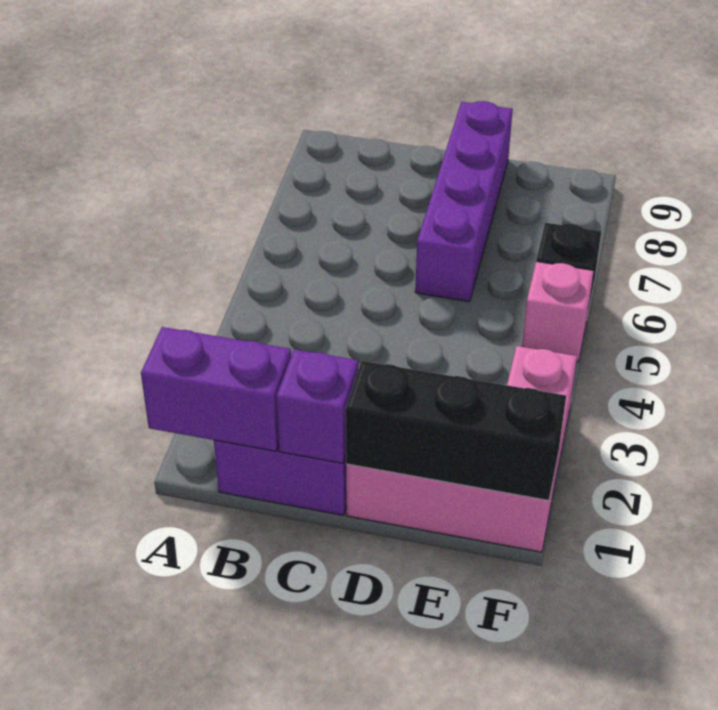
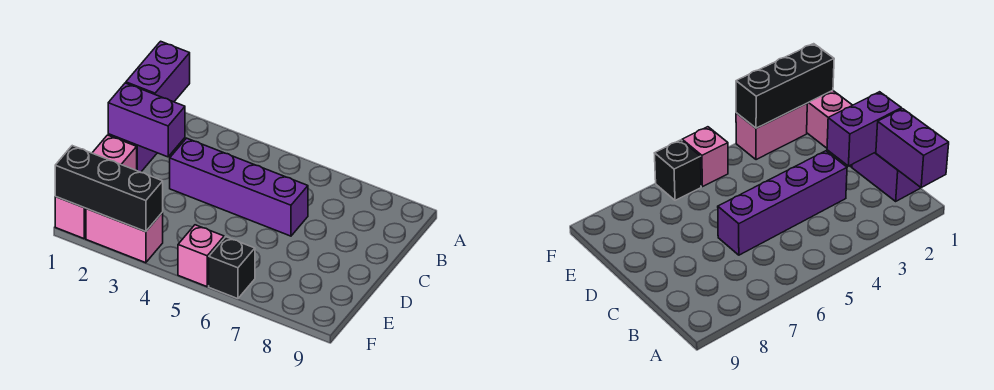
purple 1x1 brick [276,349,358,463] -> purple 1x2 brick [108,83,185,157]
black 1x3 brick [346,361,566,500] -> black 1x3 brick turned to [55,146,163,232]
purple 1x4 brick [415,101,513,302] -> purple 1x4 brick moved to [170,138,308,236]

